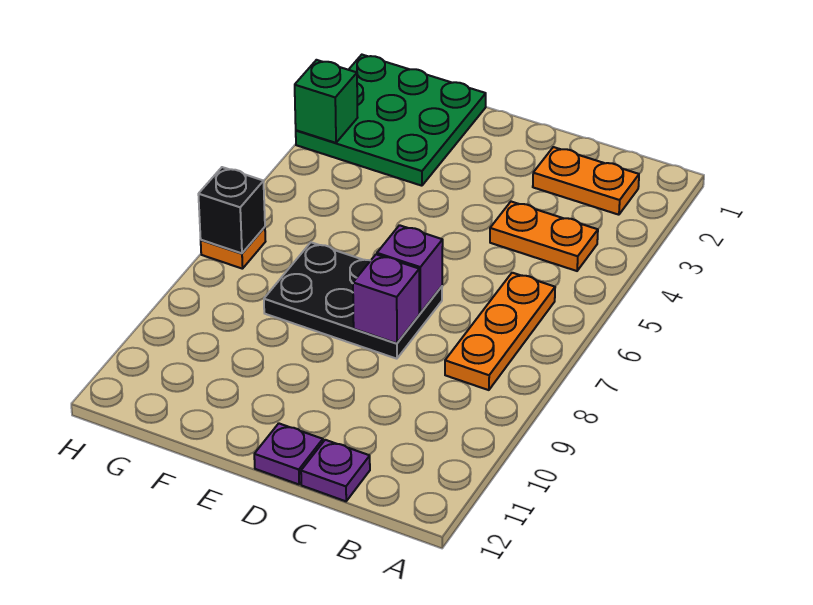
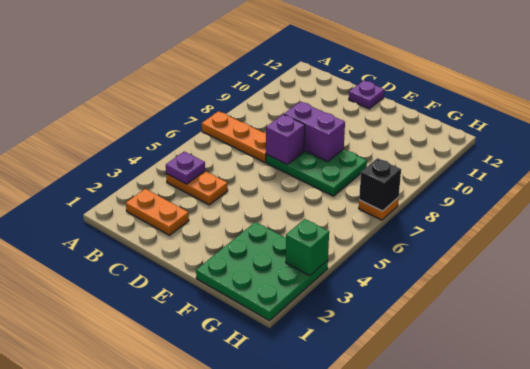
orange 1x3 plate [445,273,555,390] -> orange 1x3 plate turned to [202,111,266,162]
purple 1x1 plate [301,440,370,501] -> purple 1x1 plate moved to [166,152,205,184]
black 2x3 plate [264,242,442,359] -> green 2x3 plate [266,149,367,196]
purple 1x1 brick [353,254,419,343] -> purple 1x2 brick [284,102,345,162]

